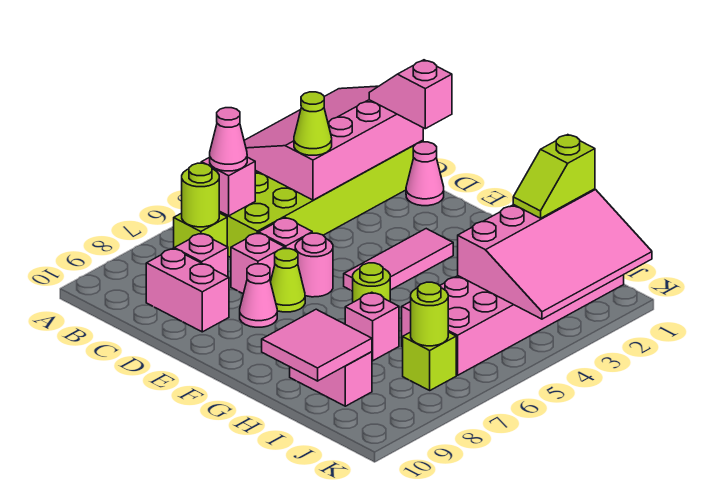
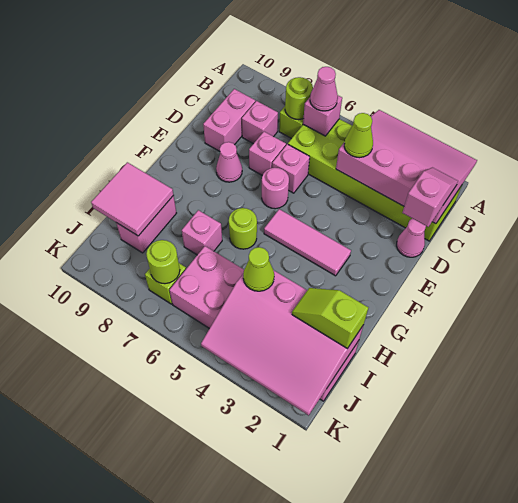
lime 1x1 cone [271,249,305,312] -> lime 1x1 cone moved to [243,247,274,291]

